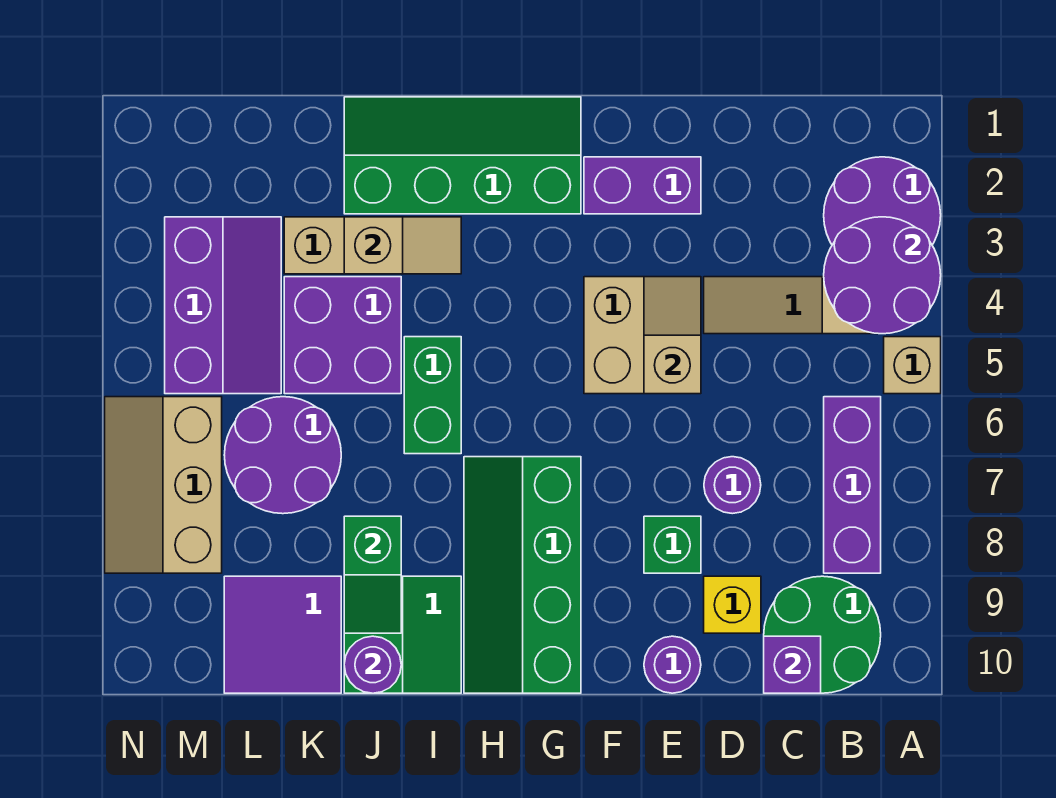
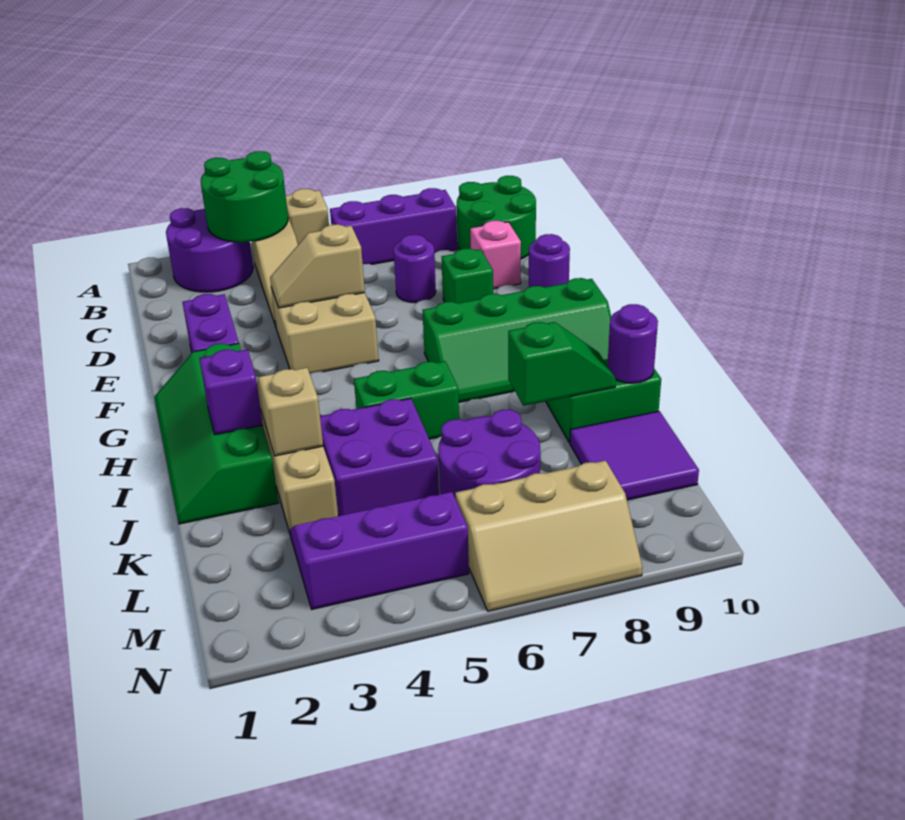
purple 2x2 round brick [824,217,941,334] -> green 2x2 round brick [201,151,288,242]
purple 1x1 brick [764,636,821,693] -> purple 1x1 brick moved to [199,349,263,435]
yellow 1x1 brick [704,576,761,633] -> pink 1x1 brick [470,221,521,289]

